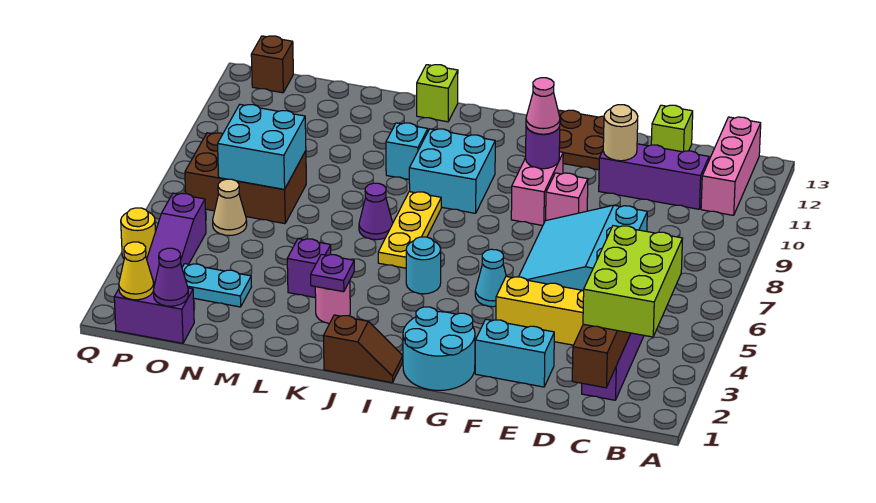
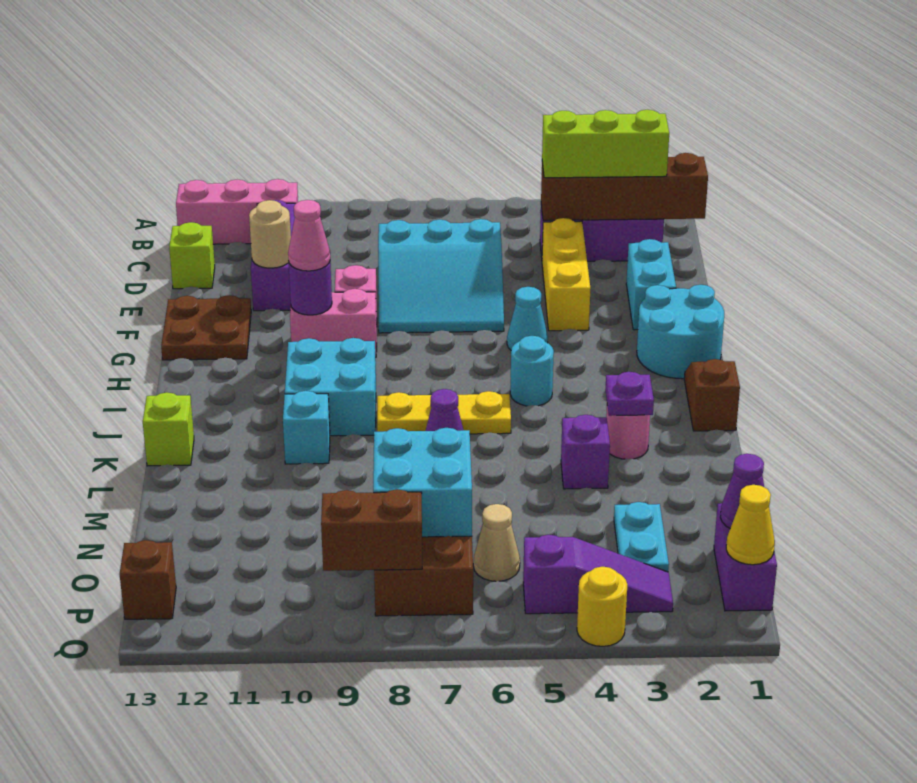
lime 2x3 brick [583,226,683,337] -> lime 1x3 brick [542,110,669,178]
none -> brown 1x2 brick [321,489,422,571]

